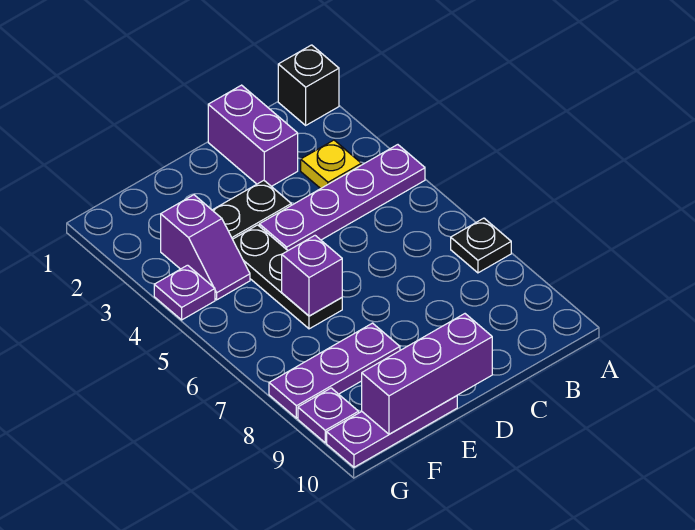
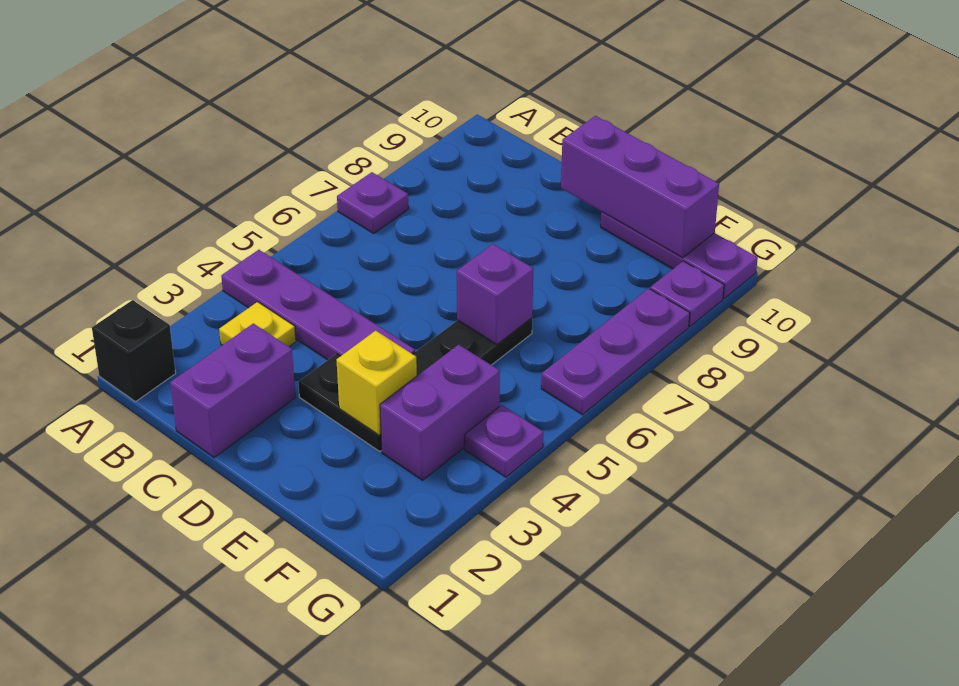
black 1x1 plate [451,218,511,273] -> purple 1x1 plate [337,172,409,233]
none -> yellow 1x1 brick [336,331,417,435]
purple 1x3 plate [269,323,400,418] -> purple 1x3 plate turned to [541,288,690,415]
purple 1x2 slope [161,195,250,300] -> purple 1x2 brick [380,345,500,480]

